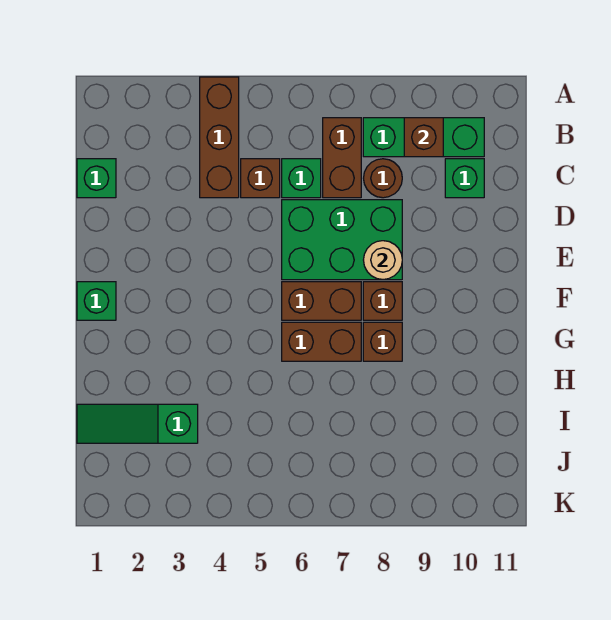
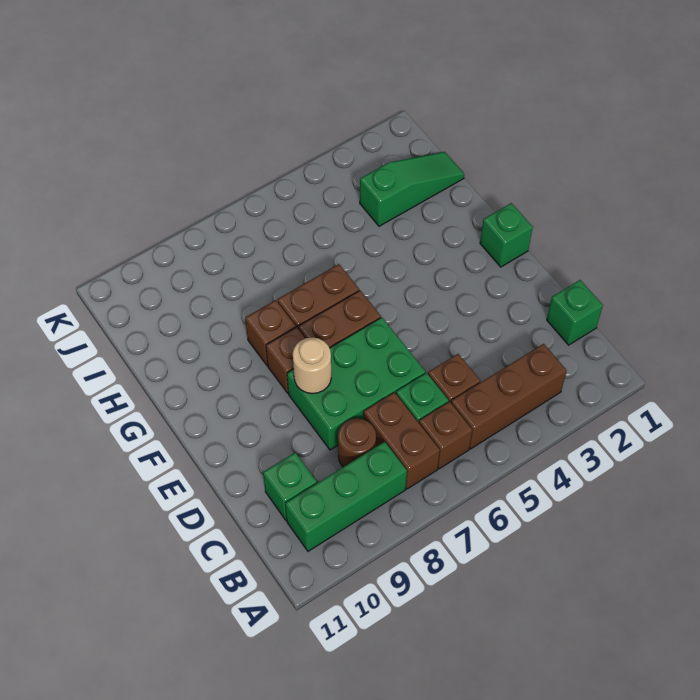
brown 1x3 brick [200,77,239,198] -> brown 1x3 brick turned to [451,344,567,449]
brown 1x1 brick [404,118,443,157] -> brown 1x1 brick moved to [419,402,472,469]

